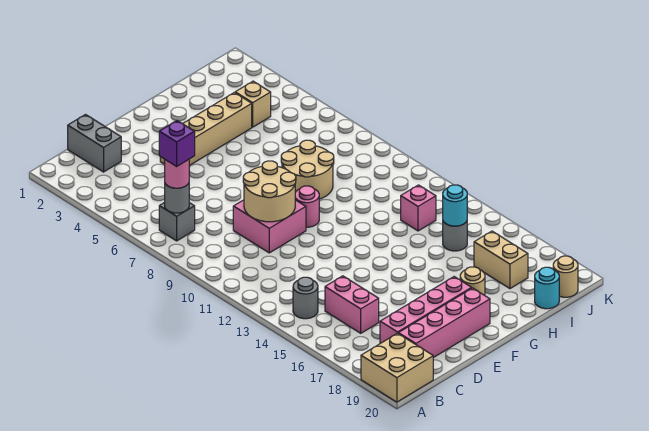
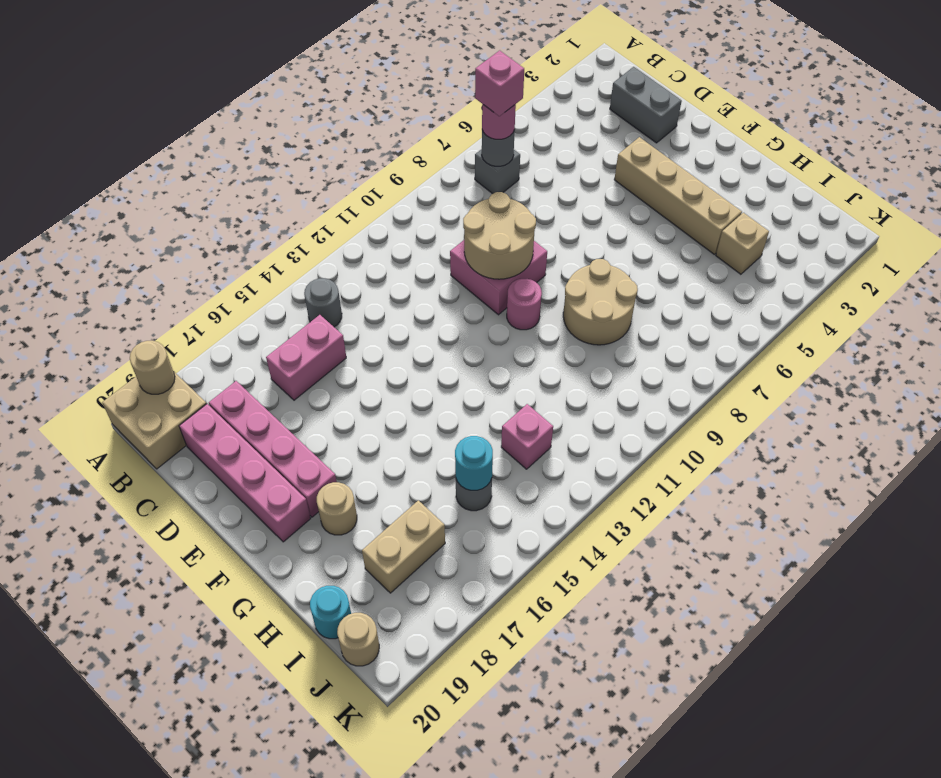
none -> tan 1x1 round brick [130,341,175,394]
purple 1x1 brick [159,121,195,166] -> pink 1x1 brick [475,50,524,116]
grey 1x2 brick [68,115,121,172] -> grey 1x2 brick turned to [610,67,682,143]

